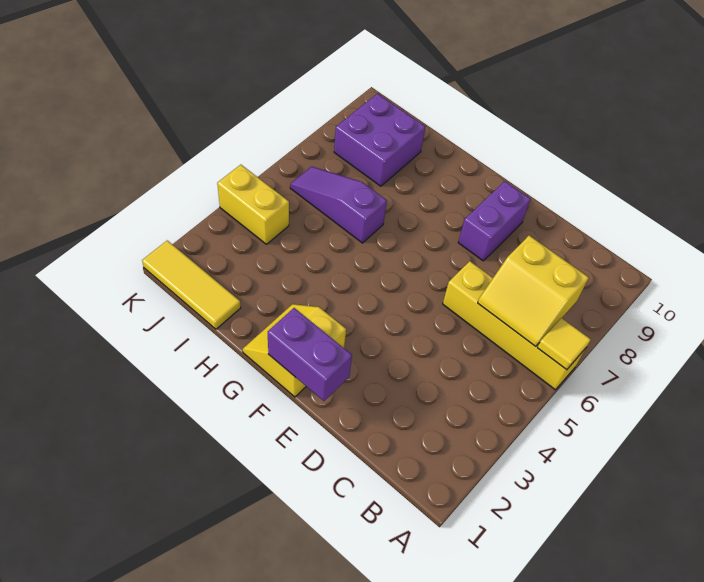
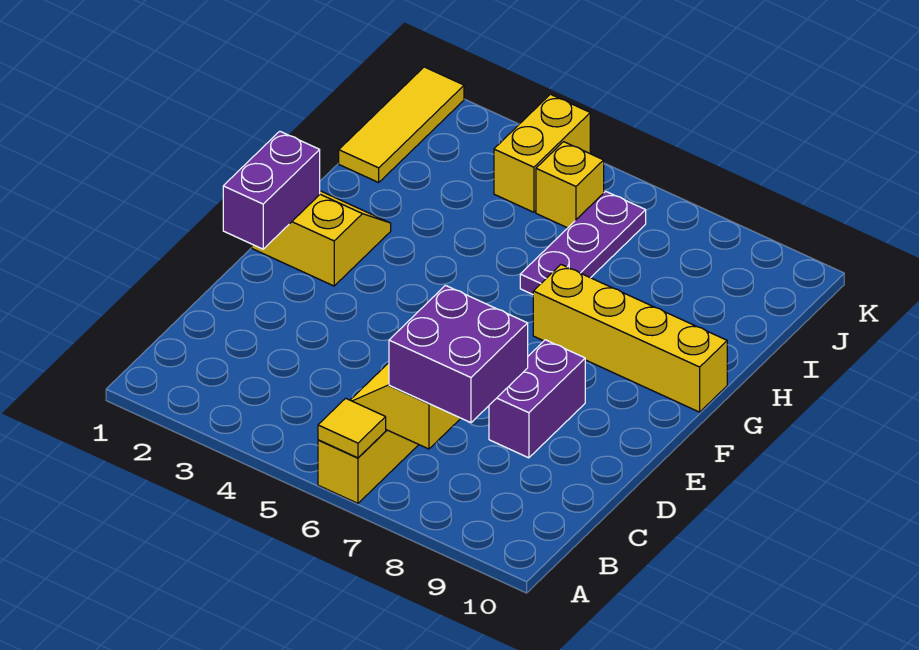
purple 1x2 brick [458,181,531,261] -> purple 1x2 brick turned to [489,340,585,458]
none -> yellow 1x4 brick [533,265,727,412]
purple 1x3 slope [290,166,387,243] -> purple 1x3 plate [520,191,646,294]
purple 2x2 brick [334,94,425,186] -> purple 2x2 brick moved to [389,286,528,423]
none -> yellow 1x1 brick [536,142,604,228]

